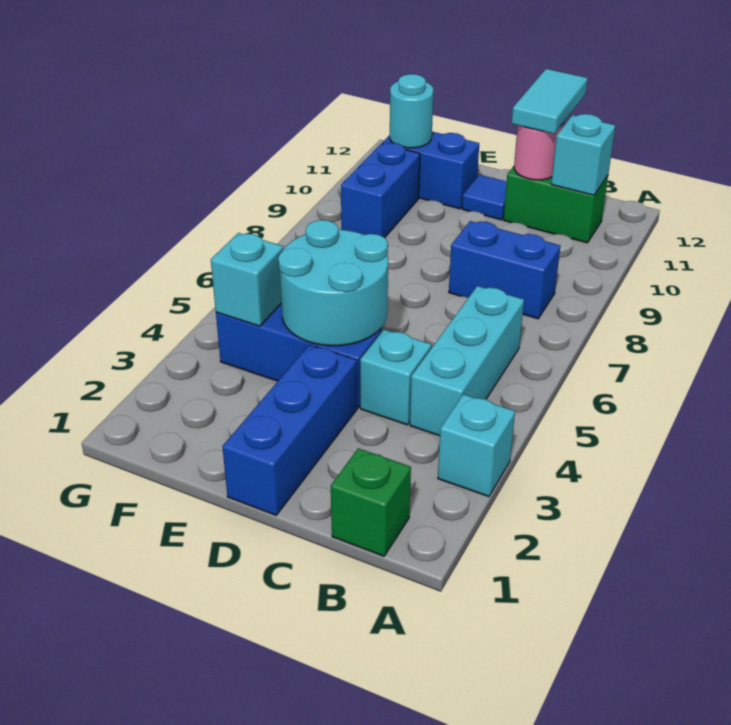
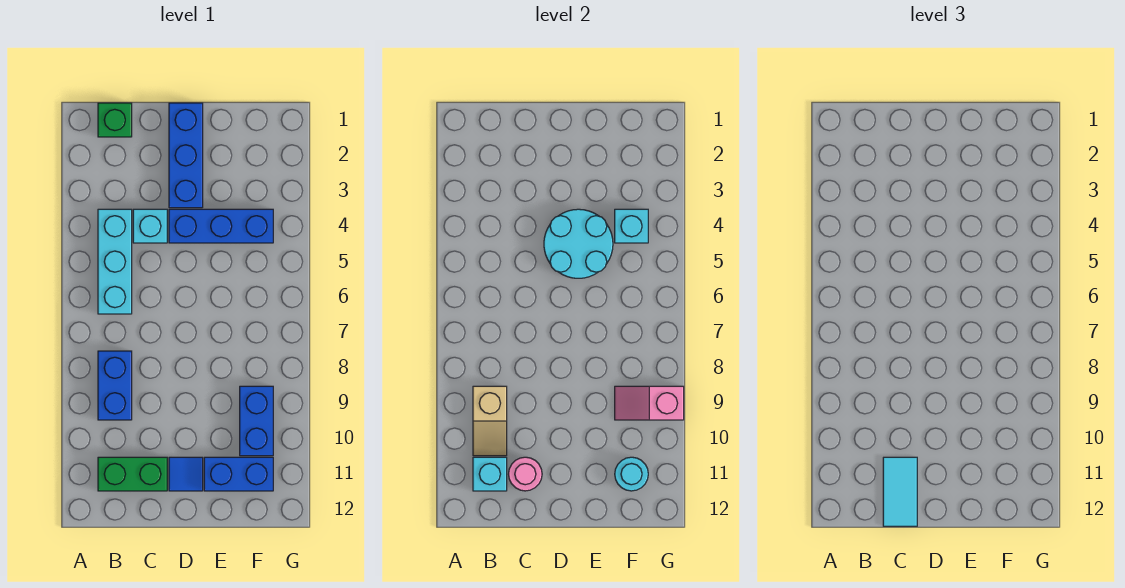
cyan 1x1 brick [438,394,515,497] -> none
blue 1x2 brick [449,221,560,319] -> blue 1x2 brick turned to [98,351,132,420]
none -> tan 1x2 slope [473,386,507,456]
none -> pink 1x2 slope [615,386,684,420]

